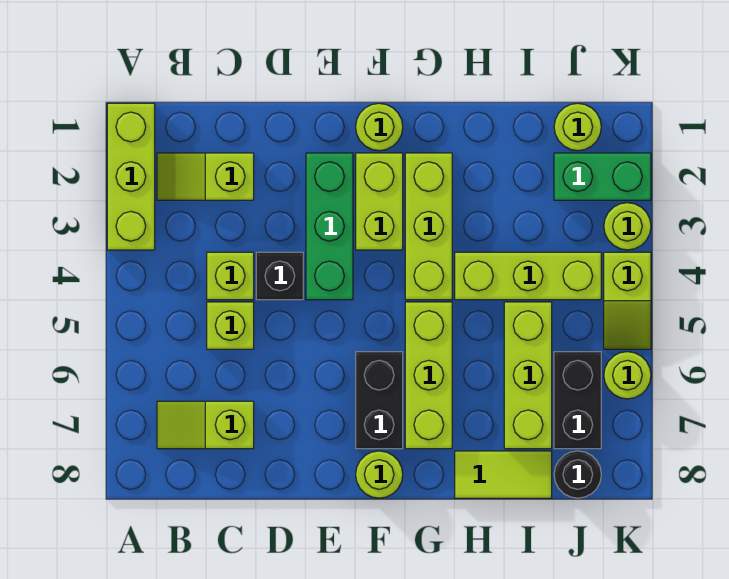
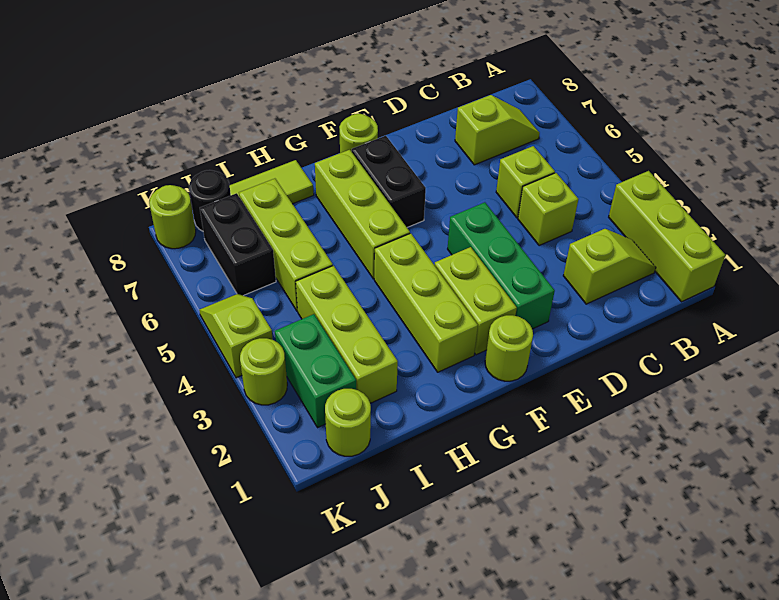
black 1x1 brick [256,252,303,300] -> none
lime 1x3 brick [455,252,601,300] -> lime 1x3 brick turned to [296,266,398,403]
green 1x2 brick [554,153,651,200] -> green 1x2 brick turned to [275,314,356,428]
lime 1x1 round brick [604,352,651,399] -> lime 1x1 round brick moved to [149,185,196,249]

